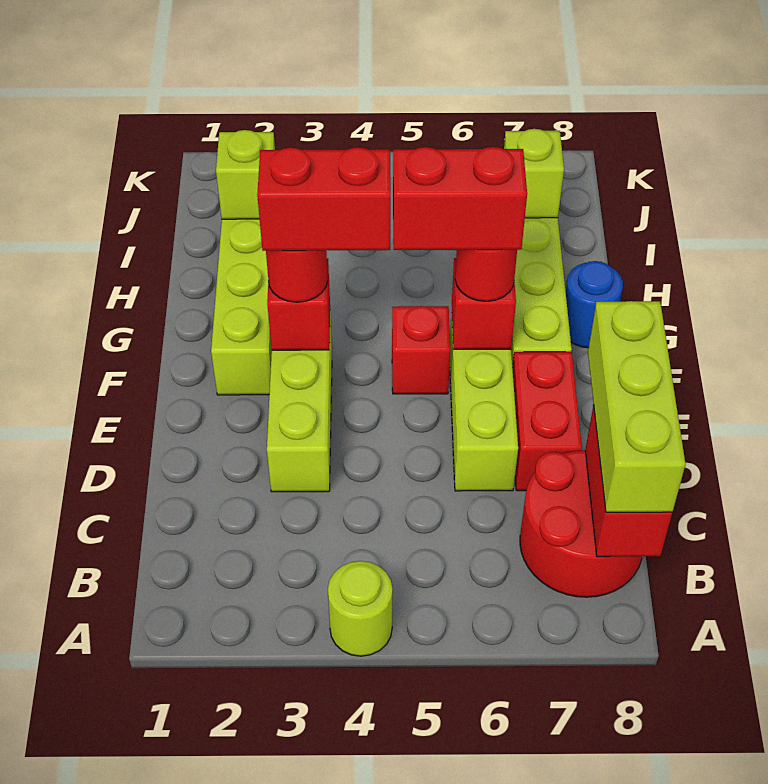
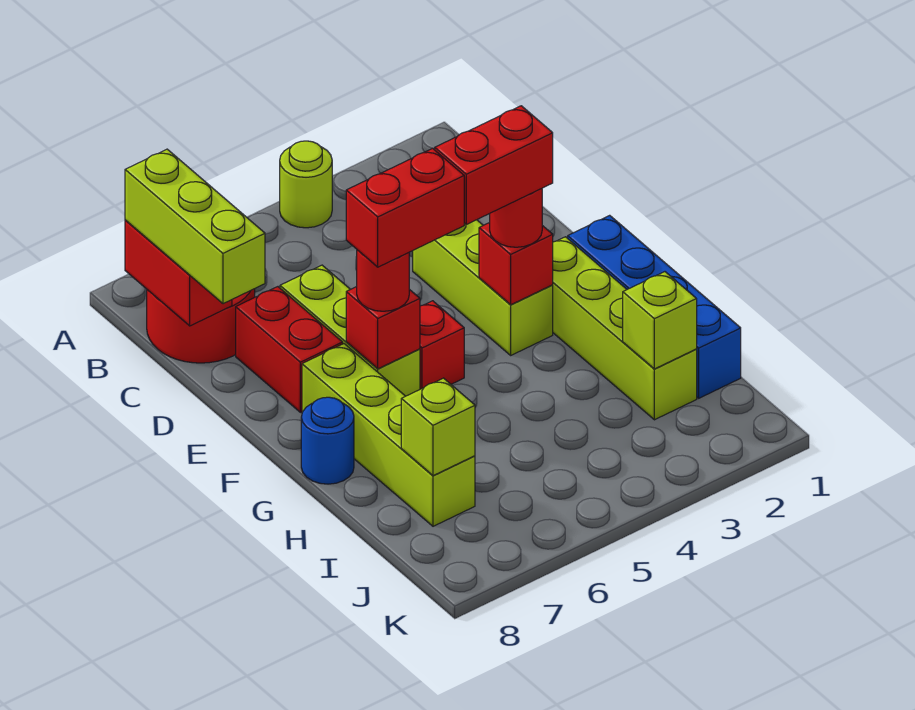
none -> blue 1x4 brick [568,215,741,398]

